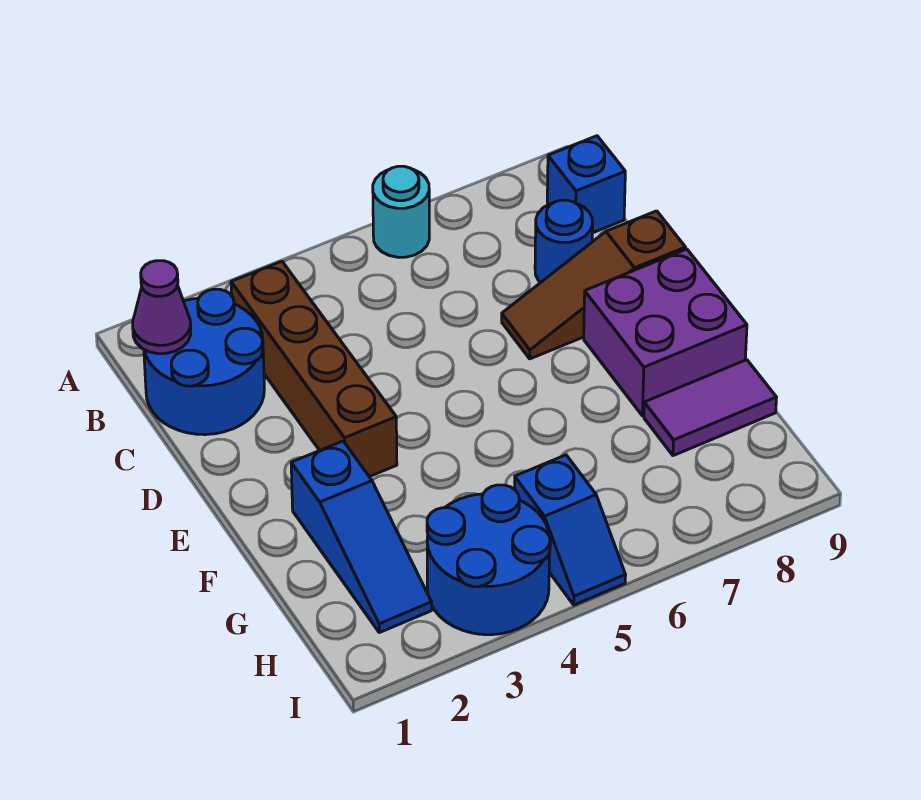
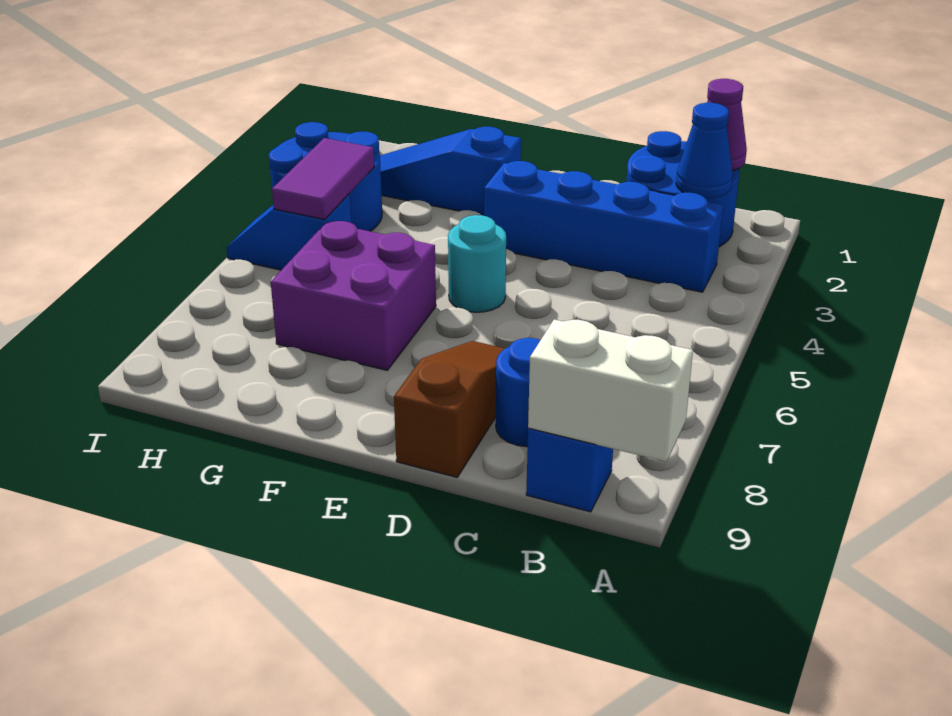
cyan 1x1 round brick [373,166,429,257] -> cyan 1x1 round brick moved to [448,215,506,312]
none -> white 1x2 brick [528,320,693,462]
none -> blue 1x1 cone [676,103,733,198]
brown 1x4 brick [231,261,397,477] -> blue 1x4 brick [484,161,723,292]
purple 2x2 brick [584,249,747,416] -> purple 2x2 brick moved to [271,221,436,370]
purple 1x2 tile [644,360,777,456] -> purple 1x2 tile moved to [272,138,374,220]

